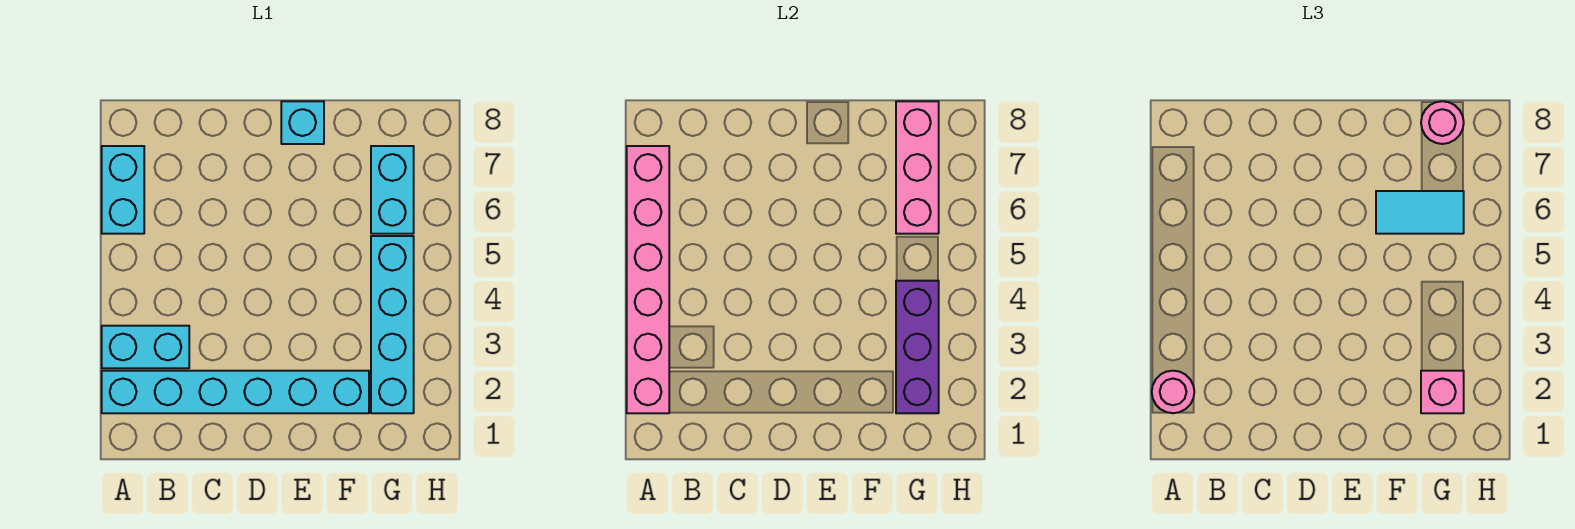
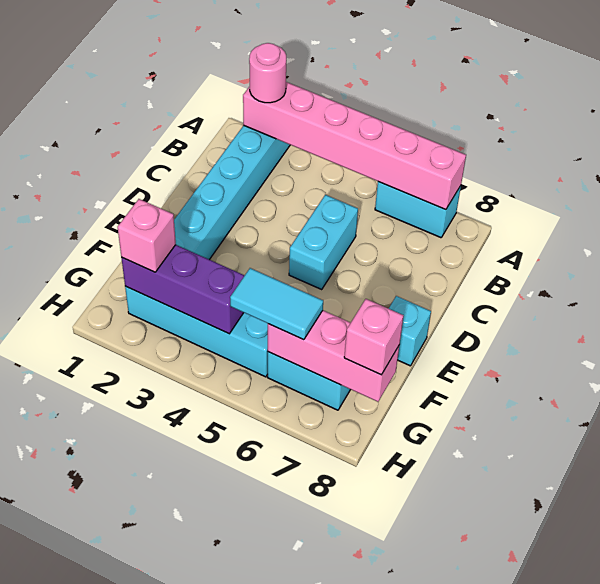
cyan 1x2 brick [102,326,189,368] -> cyan 1x2 brick moved to [289,195,358,289]
cyan 1x2 tile [1376,191,1464,234] -> cyan 1x2 tile turned to [230,268,323,340]
pink 1x1 round brick [1421,101,1464,144] -> pink 1x1 brick [344,299,403,375]

